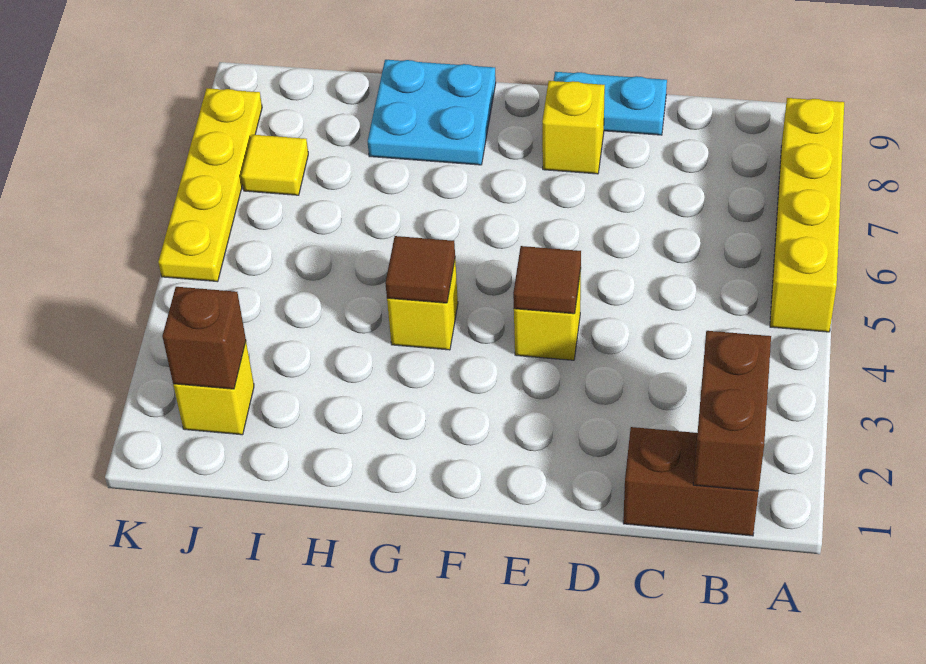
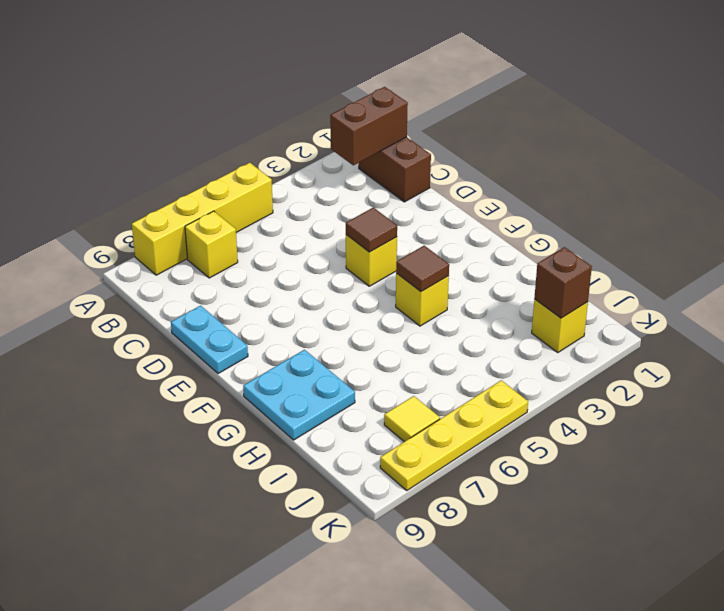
yellow 1x1 brick [542,81,605,174] -> yellow 1x1 brick moved to [185,211,238,278]

